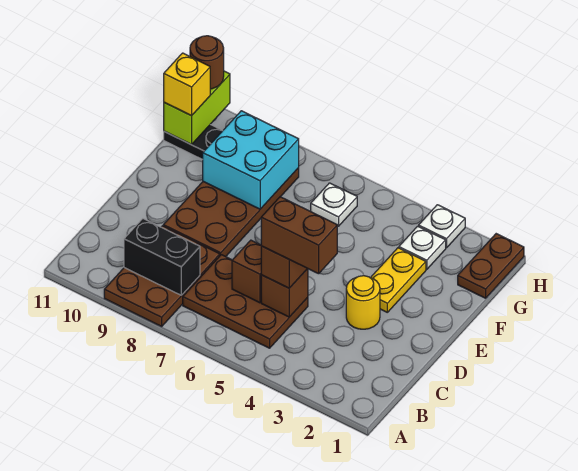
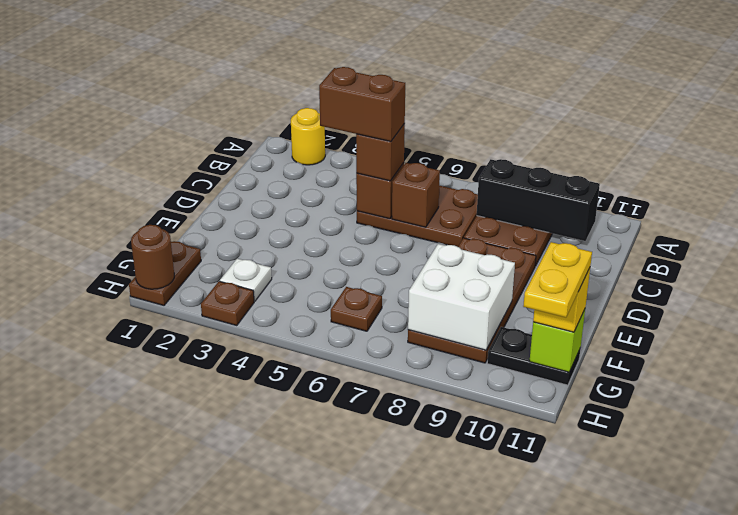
black 1x2 brick [124,219,200,295] -> black 1x3 brick [477,159,600,241]
yellow 1x1 round brick [346,276,380,329] -> yellow 1x1 round brick moved to [291,108,325,165]
yellow 1x2 plate [371,248,426,312] -> yellow 1x2 plate moved to [523,242,592,317]
cyan 2x2 brick [203,111,299,209] -> white 2x2 brick [408,244,515,350]
white 1x1 plate [311,183,357,226] -> brown 1x1 plate [331,287,382,331]
lime 1x2 brick [164,71,230,144] -> lime 1x1 brick [530,309,585,372]
white 1x1 plate [419,205,465,248] -> brown 1x1 plate [201,281,254,326]
brown 1x1 round brick [190,36,224,89] -> brown 1x1 round brick moved to [131,225,174,289]

